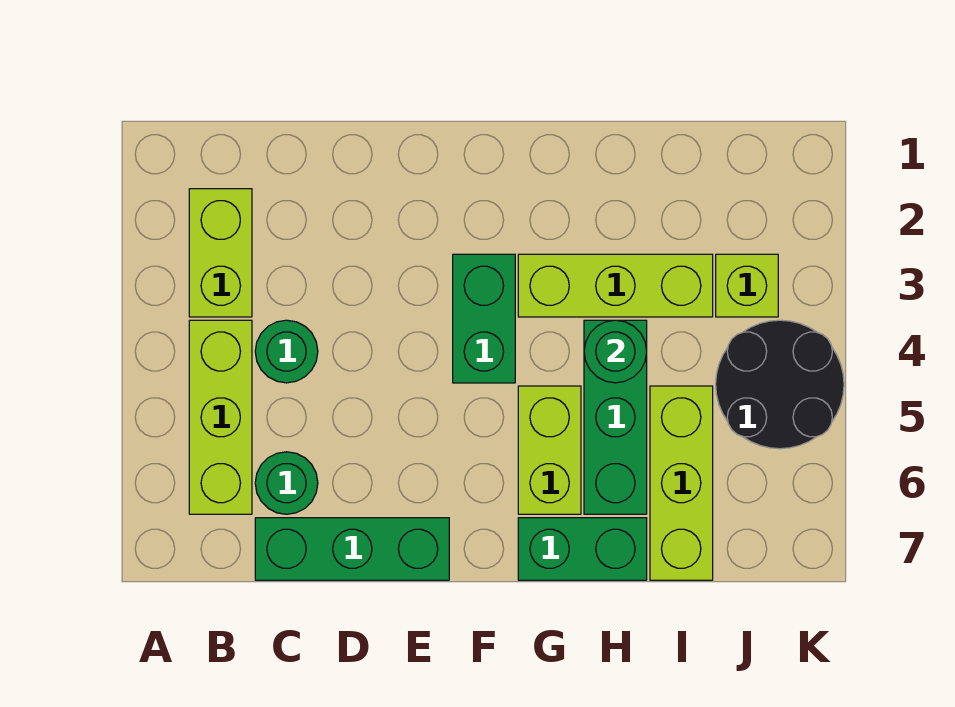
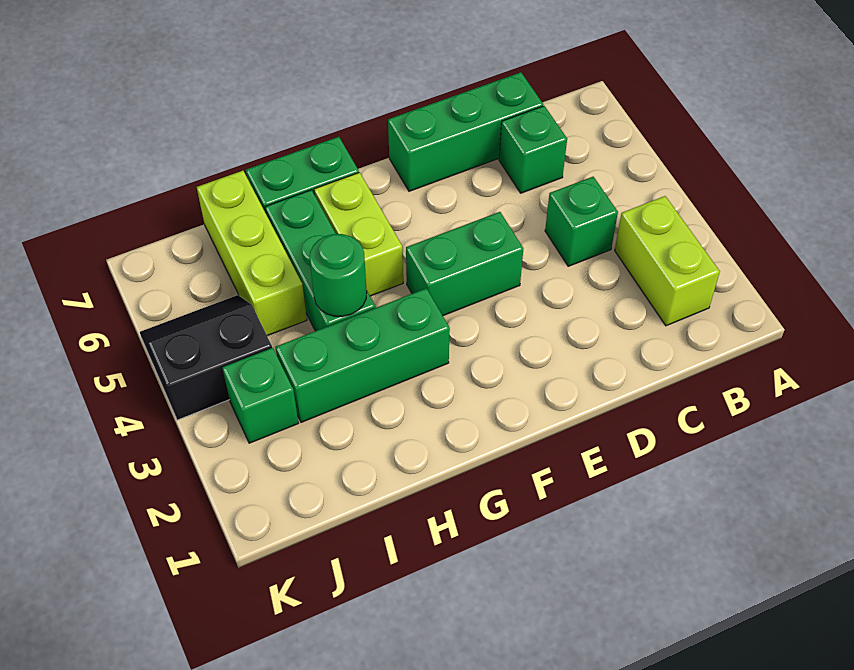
lime 1x3 brick [189,320,252,514] -> none
green 1x1 round brick [255,320,318,383] -> green 1x1 brick [545,177,618,266]
green 1x1 round brick [255,452,318,514] -> green 1x1 brick [499,106,567,193]
green 1x2 brick [453,254,515,383] -> green 1x2 brick turned to [406,212,523,316]
lime 1x3 brick [518,254,713,317] -> green 1x3 brick [276,288,450,422]
lime 1x1 brick [716,254,778,317] -> green 1x1 brick [222,348,298,443]
black 2x2 round brick [716,320,844,449] -> black 2x2 slope [140,295,272,420]

